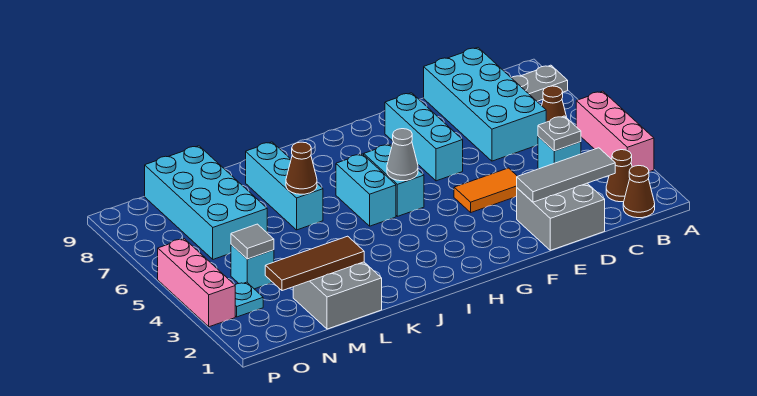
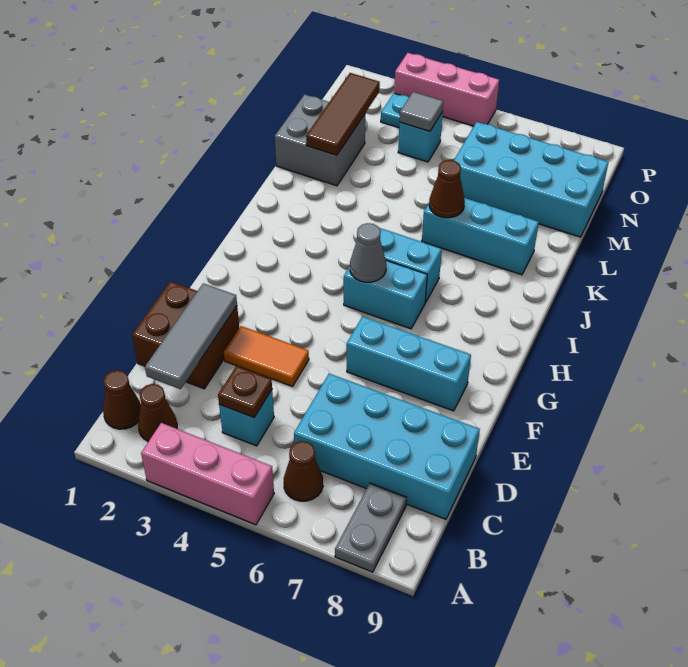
grey 1x1 plate [538,116,581,151] -> brown 1x1 plate [218,366,272,417]
grey 2x2 brick [517,183,605,250] -> brown 2x2 brick [132,281,239,389]
orange 1x2 tile [454,168,517,212] -> orange 1x2 tile turned to [224,326,309,387]

